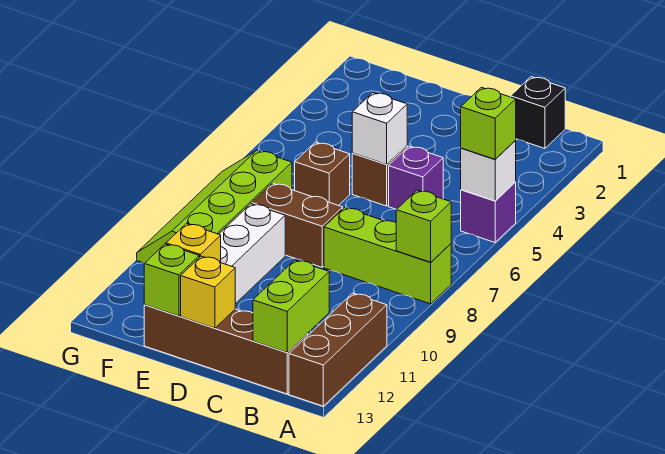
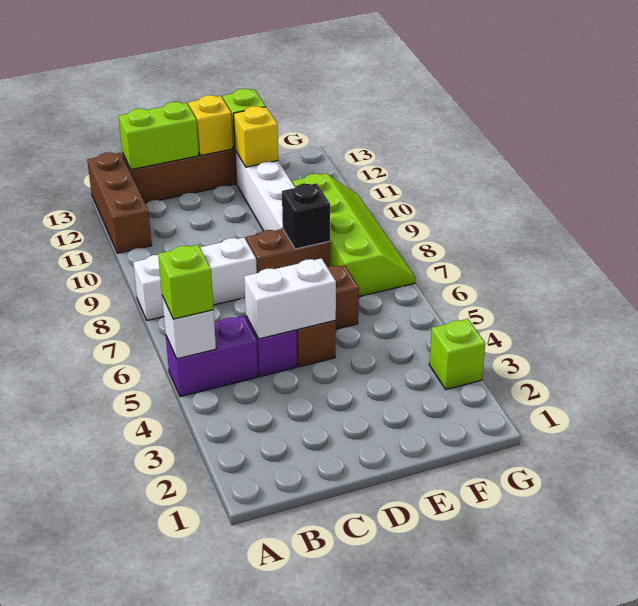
purple 1x1 brick [461,182,516,242] -> purple 1x2 brick [166,316,258,397]
lime 1x3 brick [324,208,451,304] -> white 1x3 brick [133,237,257,320]
lime 1x1 brick [396,190,451,262] -> lime 1x1 brick moved to [429,319,485,390]
black 1x1 brick [511,77,565,149] -> black 1x1 brick moved to [282,183,330,249]
lime 1x2 brick [253,260,329,352] -> lime 1x2 brick turned to [118,102,199,170]
white 1x1 brick [352,93,407,165] -> white 1x2 brick [244,258,336,339]

